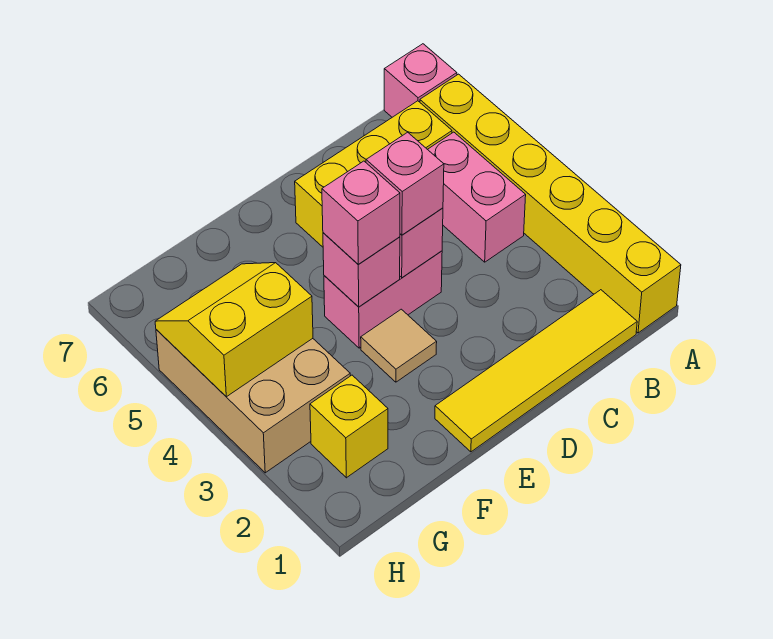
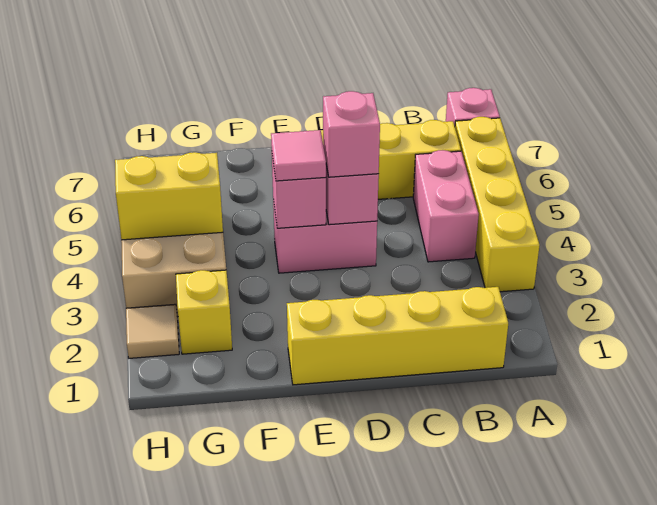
yellow 1x6 brick [420,74,681,333] -> yellow 1x4 brick [455,117,540,292]
yellow 1x4 tile [435,290,637,452] -> yellow 1x4 brick [287,287,508,385]
tan 1x1 tile [361,309,437,382] -> tan 1x1 tile moved to [126,304,179,358]
pink 1x1 brick [322,161,400,264] -> pink 1x1 tile [271,130,326,181]

